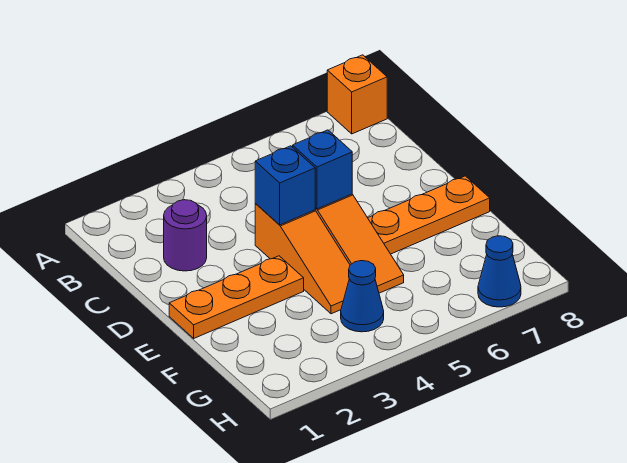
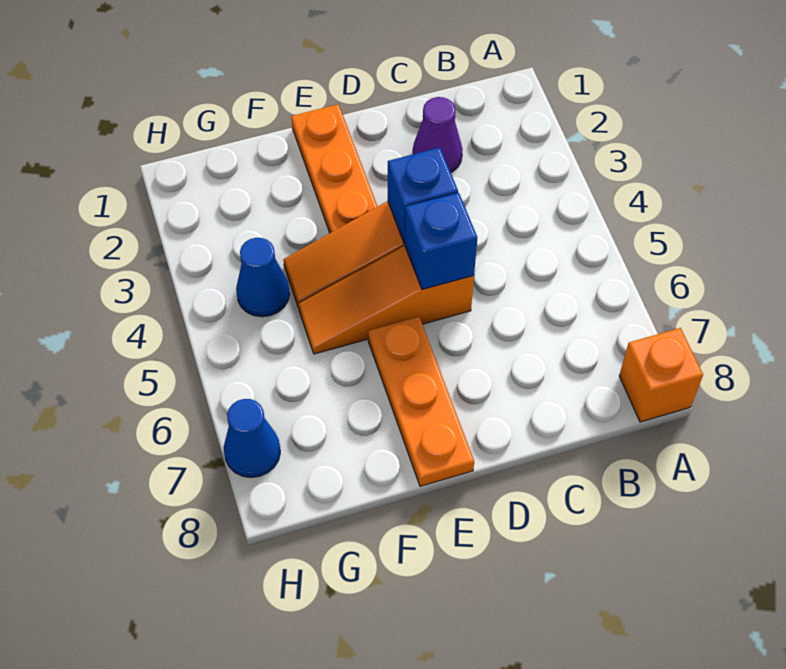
purple 1x1 round brick [164,200,207,271] -> purple 1x1 cone [413,97,463,172]

